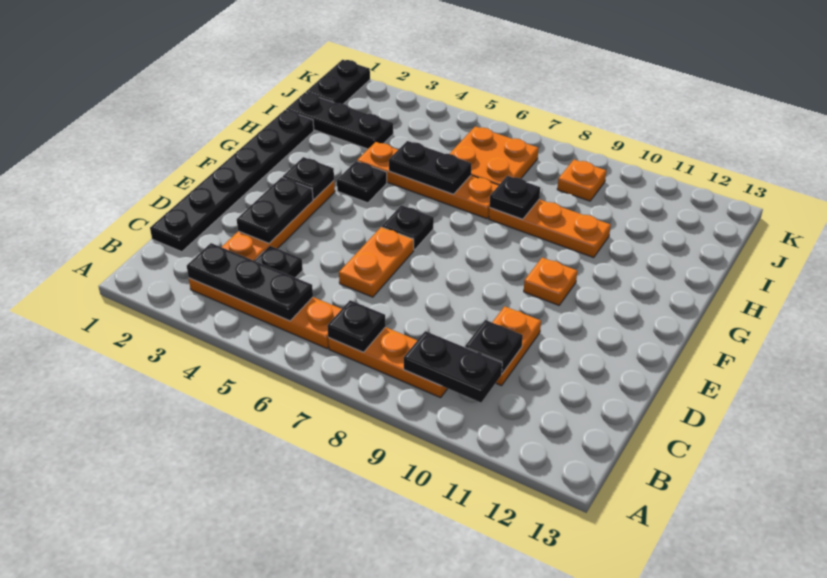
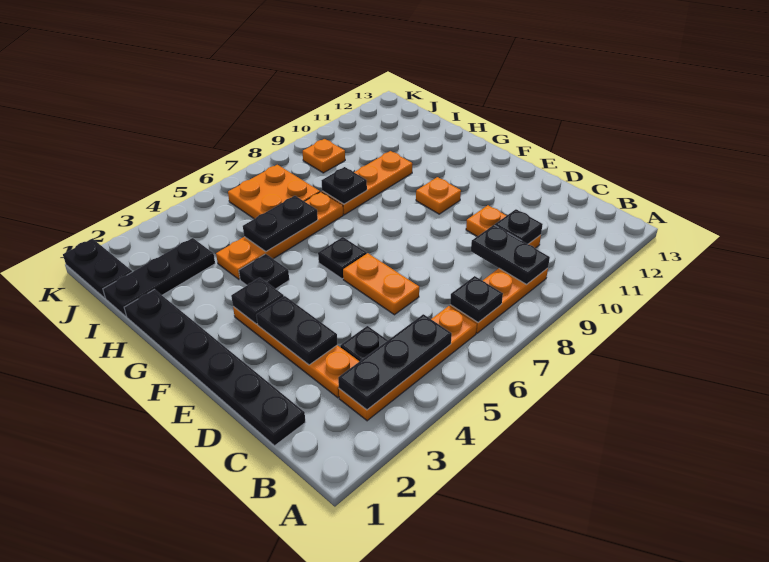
black 1x2 plate [404,331,502,402] -> black 1x2 plate turned to [471,225,550,284]

